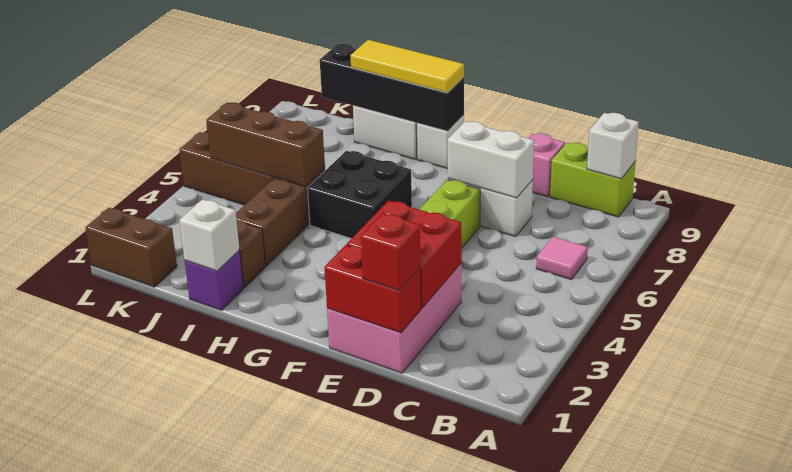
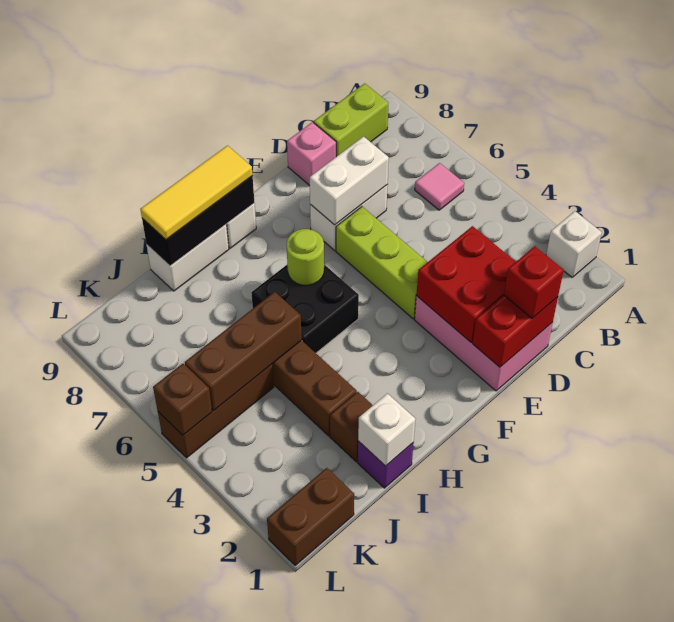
white 1x1 brick [587,113,639,179] -> white 1x1 brick moved to [546,211,602,277]
none -> lime 1x1 round brick [287,229,324,285]
black 1x4 brick [320,44,464,131] -> black 1x3 brick [142,176,254,266]
none -> brown 1x1 brick [153,364,212,435]

